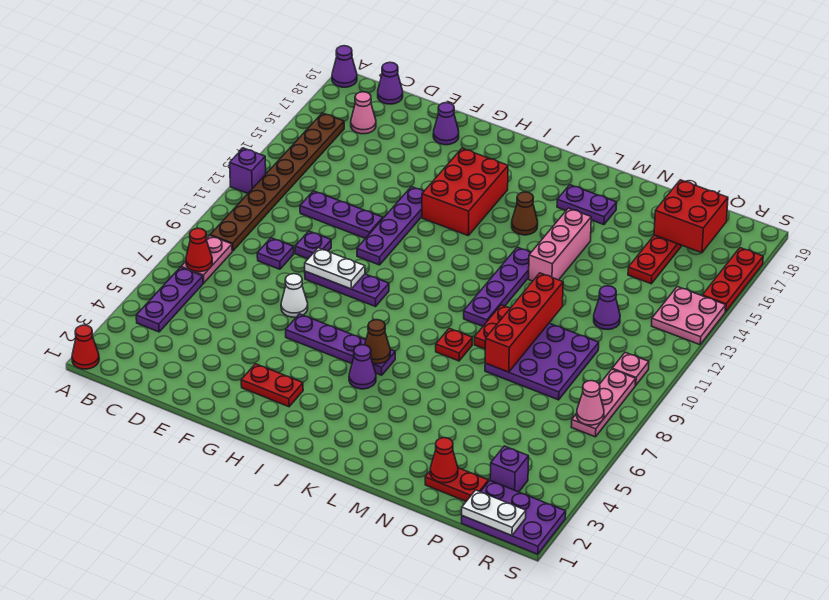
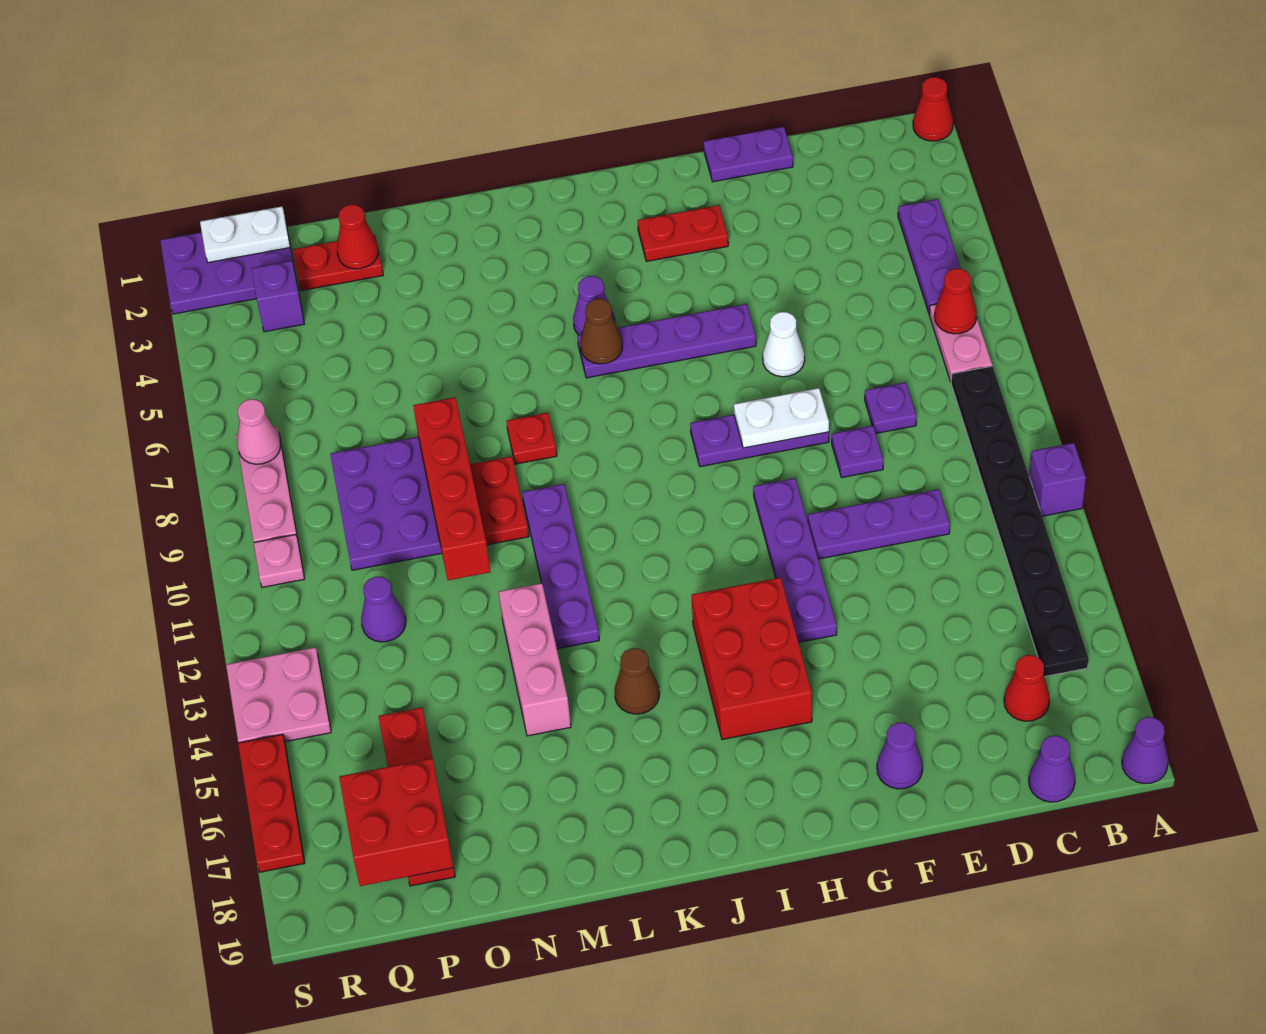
brown 1x8 plate [210,113,344,251] -> black 1x8 plate [951,366,1089,677]
pink 1x1 cone [351,92,376,134] -> red 1x1 cone [1004,655,1050,721]
purple 1x2 plate [557,185,617,225] -> purple 1x2 plate moved to [704,127,793,182]

